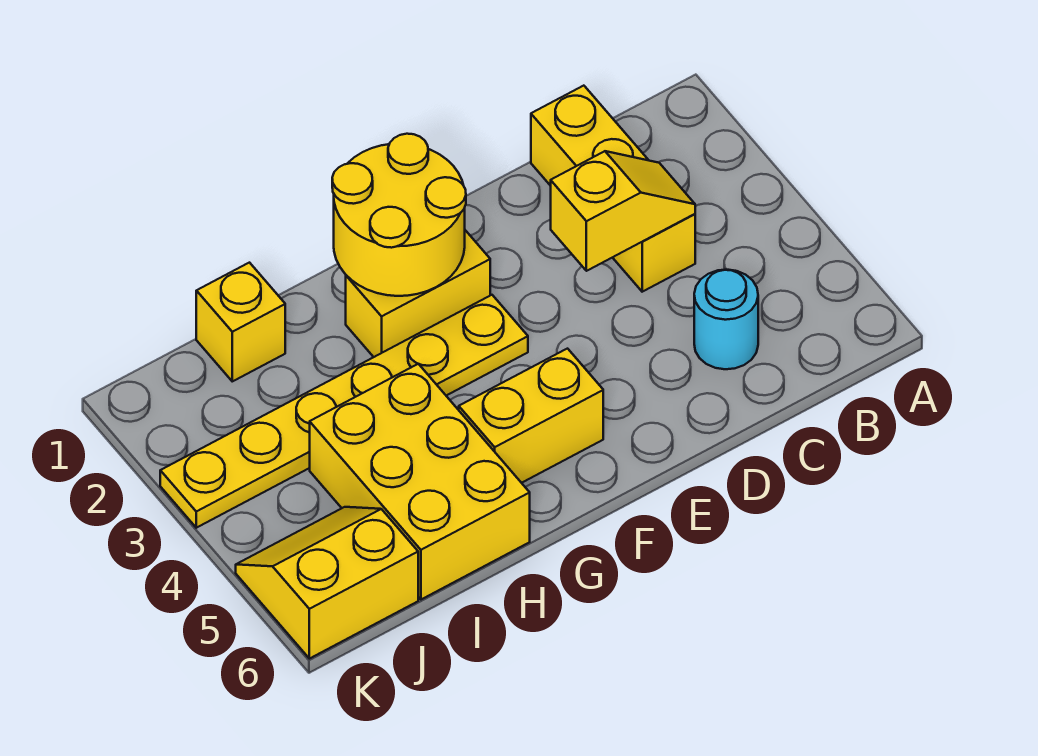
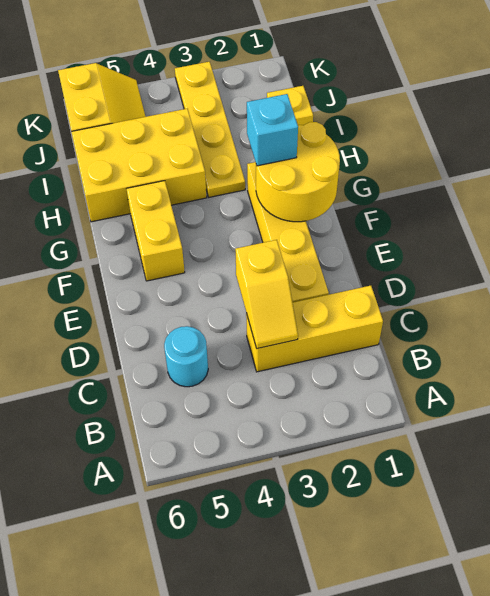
yellow 1x2 brick [346,230,490,357] -> yellow 1x4 brick [247,162,329,302]
yellow 1x6 plate [160,295,528,528] -> yellow 1x4 plate [175,62,245,197]
none -> cyan 1x1 brick [247,94,298,166]

